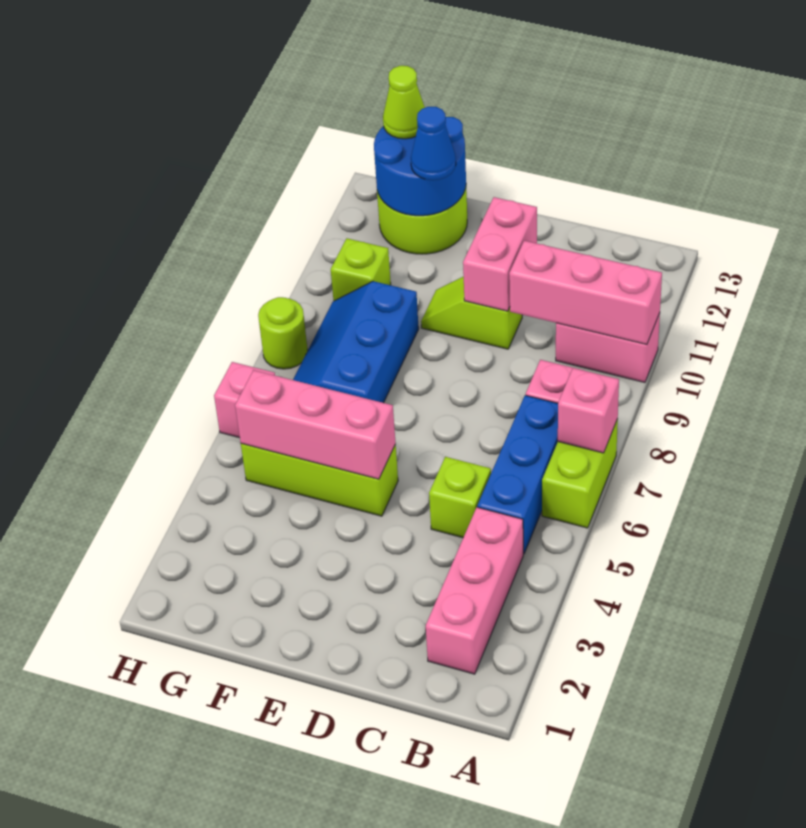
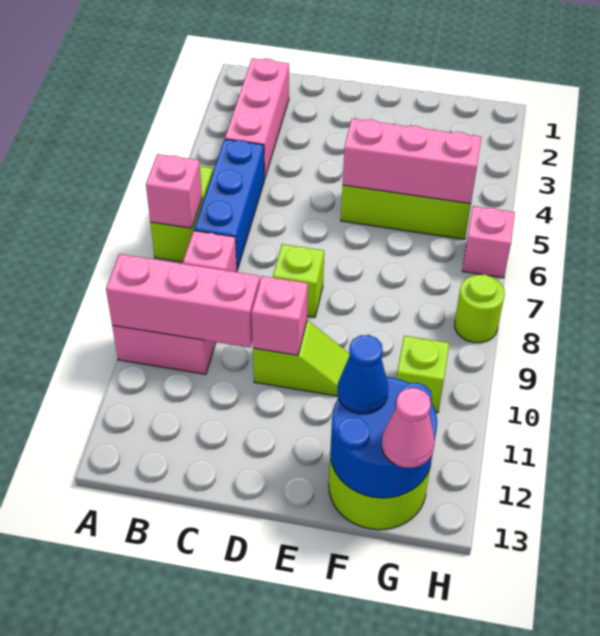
lime 1x1 brick [429,457,491,538] -> lime 1x1 brick moved to [273,244,324,317]
pink 1x2 brick [463,197,537,311] -> pink 1x1 brick [252,276,308,355]
blue 2x3 slope [293,281,419,403] -> none
lime 1x1 cone [383,66,425,139] -> pink 1x1 cone [382,388,435,468]

